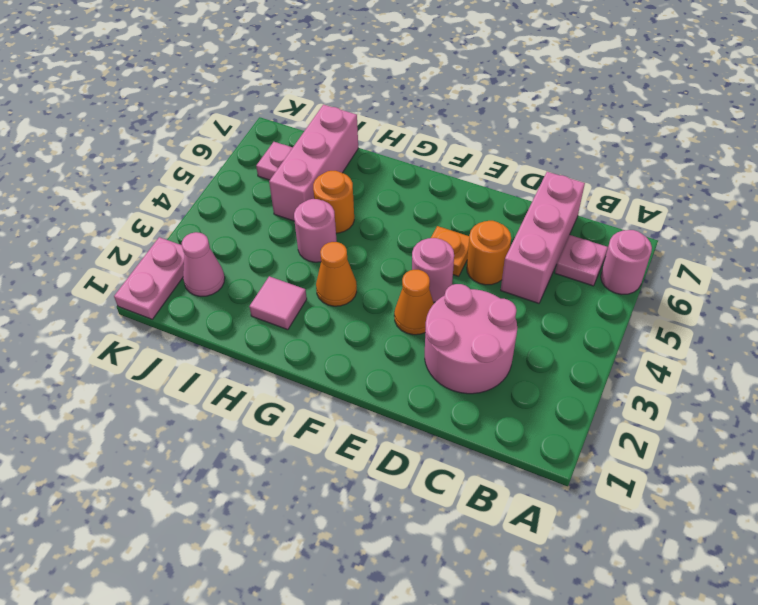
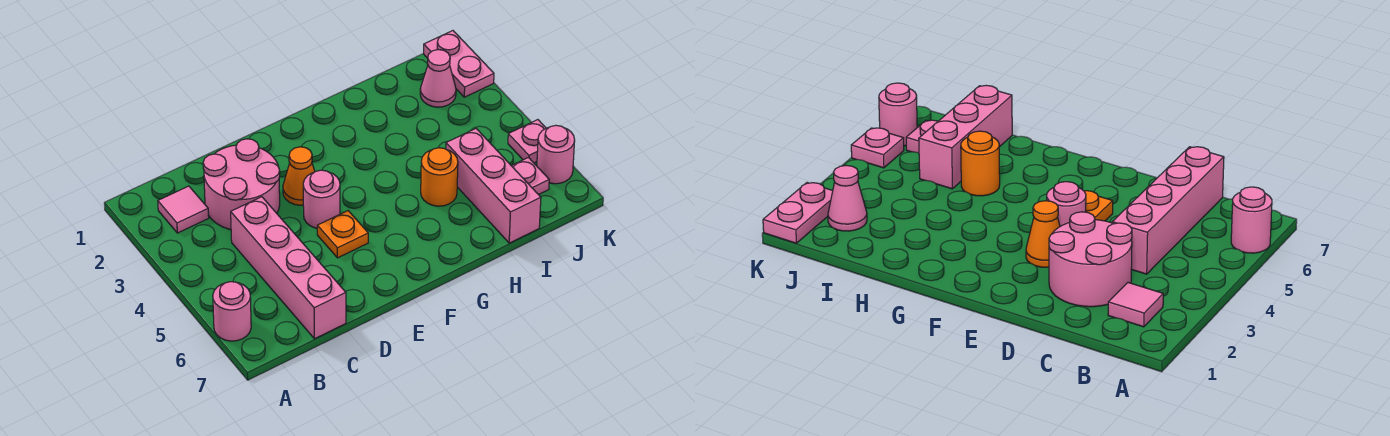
pink 1x1 plate [555,235,608,286] -> pink 1x1 plate moved to [508,120,546,163]
pink 1x3 brick [501,172,585,303] -> pink 1x4 brick [231,197,346,339]
orange 1x1 round brick [467,221,511,285] -> none
orange 1x1 cone [316,242,357,306] -> none
pink 1x1 tile [249,276,307,330] -> pink 1x1 tile moved to [158,186,209,233]
pink 1x1 round brick [294,199,337,262] -> pink 1x1 round brick moved to [537,125,575,184]

